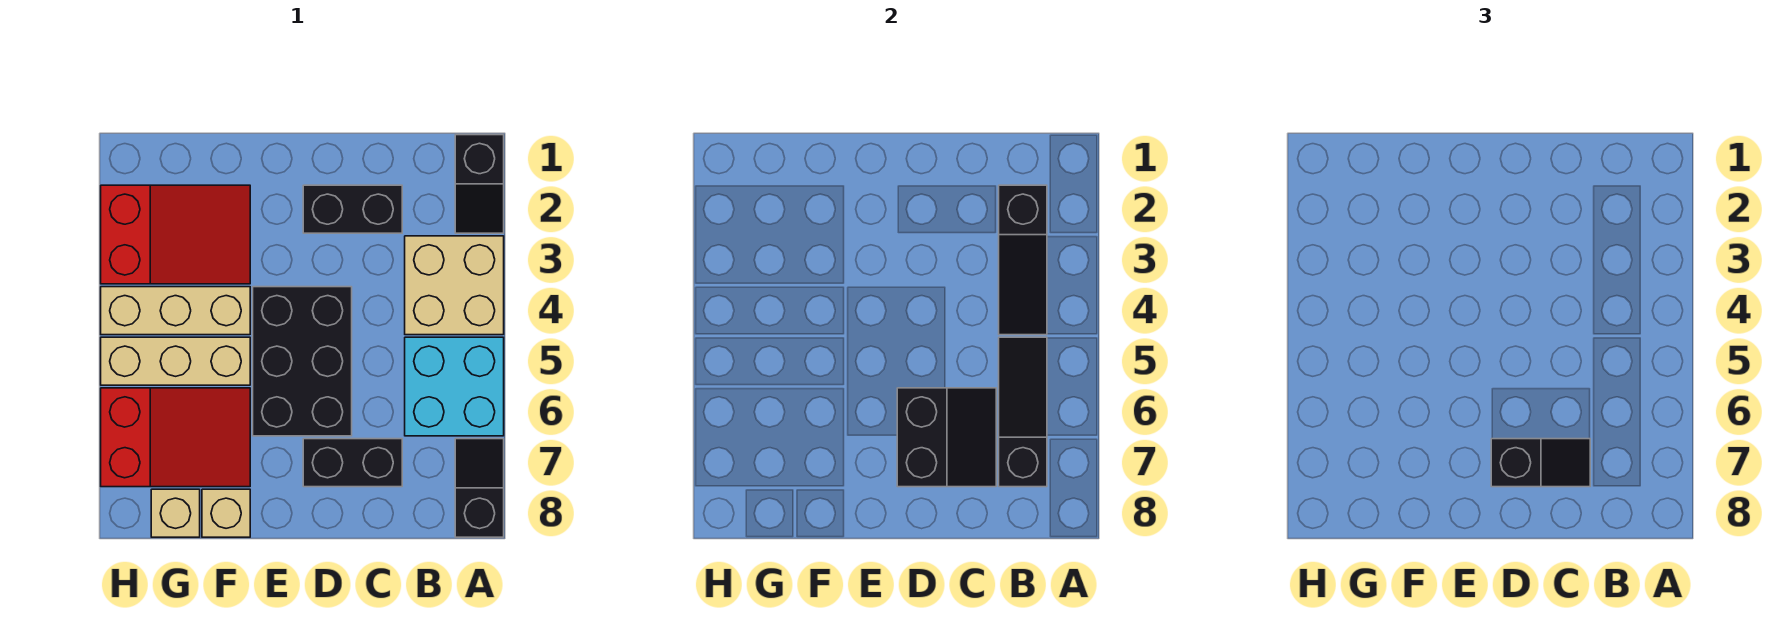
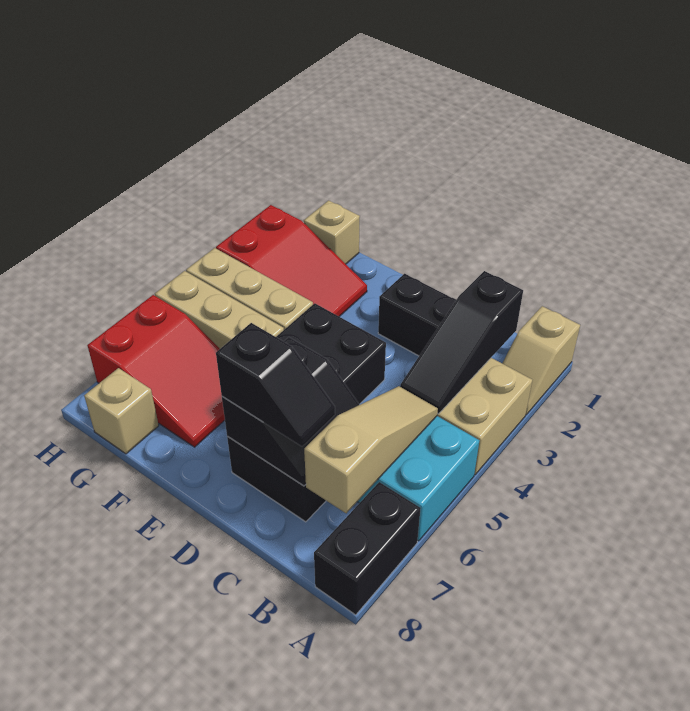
black 1x2 slope [455,135,504,233] -> tan 1x2 slope [502,306,580,415]
black 1x2 slope [455,439,504,537] -> black 1x2 brick [314,482,421,615]
black 1x3 slope [999,337,1047,487] -> tan 1x3 slope [304,386,438,513]
tan 1x1 brick [202,489,250,537] -> tan 1x1 brick moved to [304,200,360,264]

